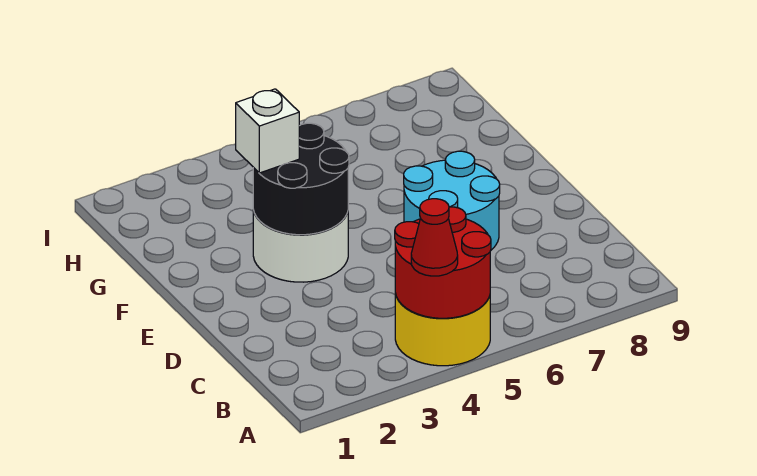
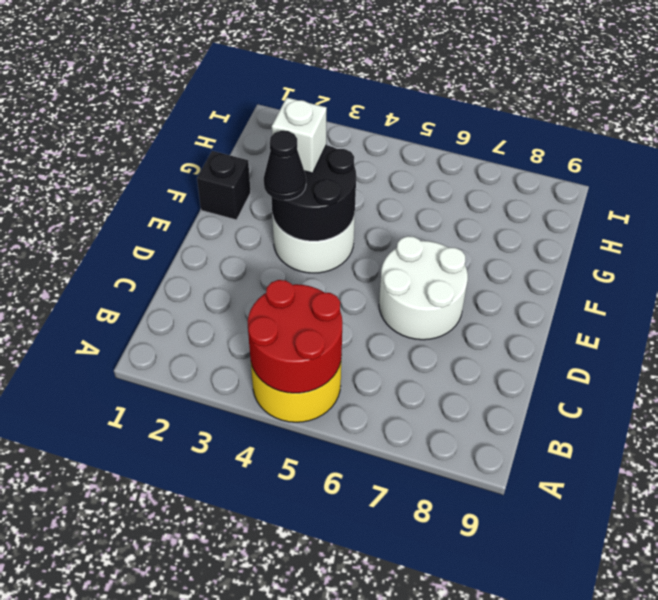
red 1x1 cone [411,199,458,276] -> none
cyan 2x2 round brick [404,151,500,251] -> white 2x2 round brick [379,236,468,340]
none -> black 1x1 cone [264,131,306,200]
none -> black 1x1 brick [197,151,251,220]

